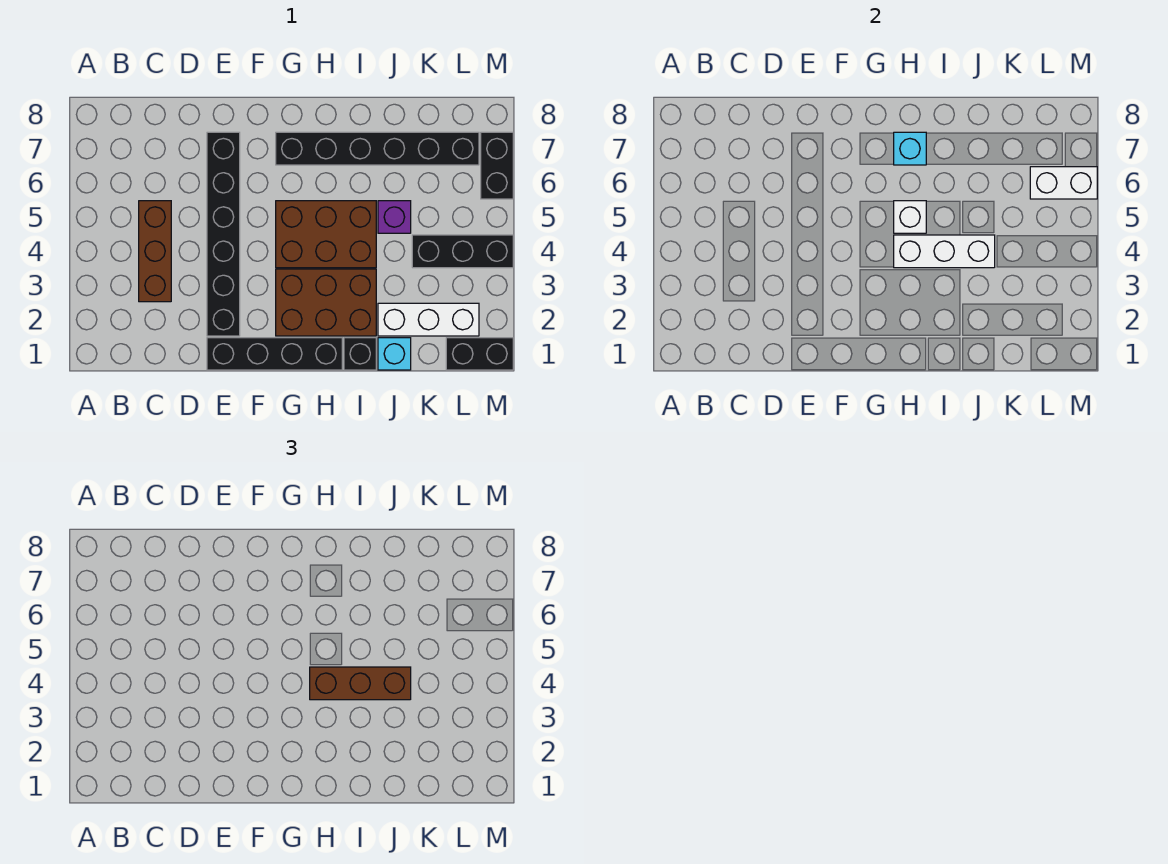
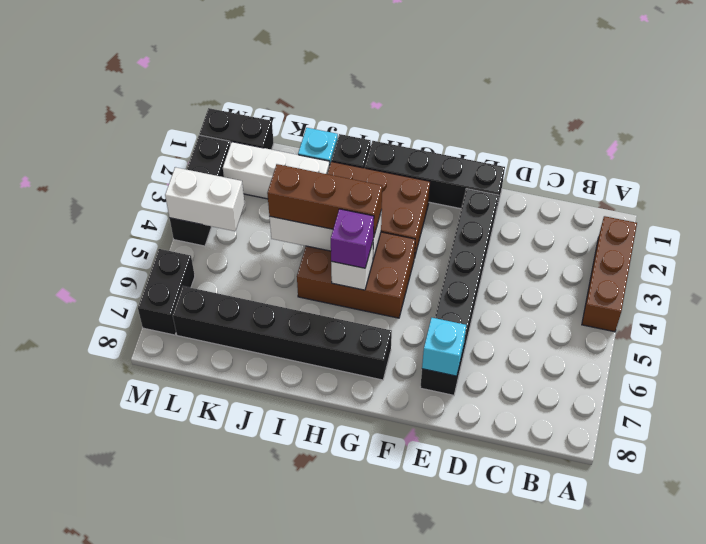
brown 1x3 brick [139,201,171,302] -> brown 1x3 brick moved to [582,216,637,332]
cyan 1x1 brick [894,132,926,165] -> cyan 1x1 brick moved to [422,318,466,376]
purple 1x1 brick [378,201,411,233] -> purple 1x1 brick moved to [331,209,374,268]
black 1x3 brick [412,235,513,268] -> black 1x3 brick turned to [170,135,230,246]
white 1x2 brick [1030,167,1097,199] -> white 1x2 brick moved to [165,167,245,231]

